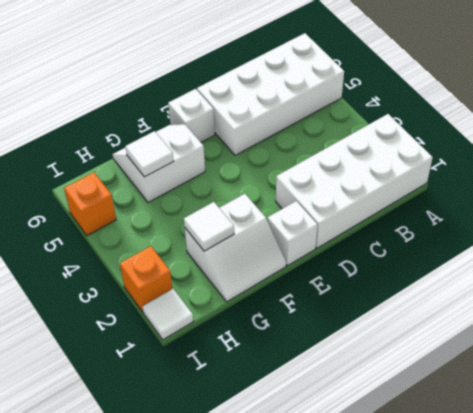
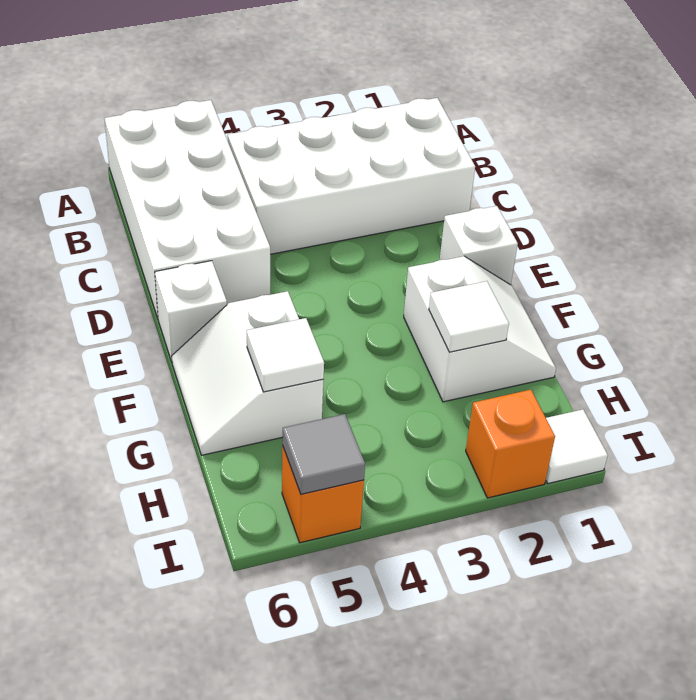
white 2x4 brick [276,114,433,248] -> white 2x4 brick turned to [228,98,475,254]
none -> grey 1x1 tile [282,414,365,494]

